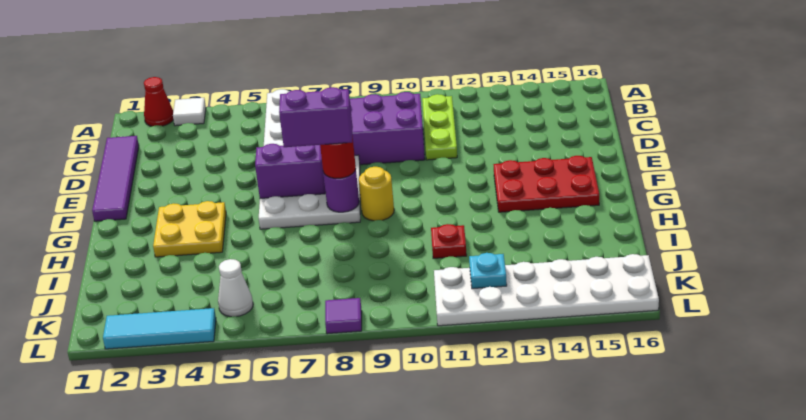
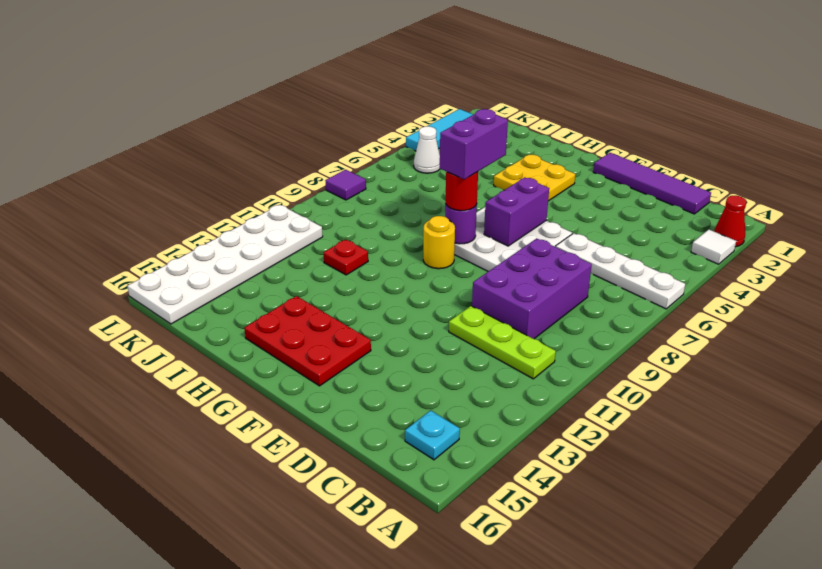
red 2x3 plate [493,156,599,212] -> red 2x3 plate turned to [244,296,371,386]
cyan 1x1 plate [469,253,507,289] -> cyan 1x1 plate moved to [405,410,460,460]

